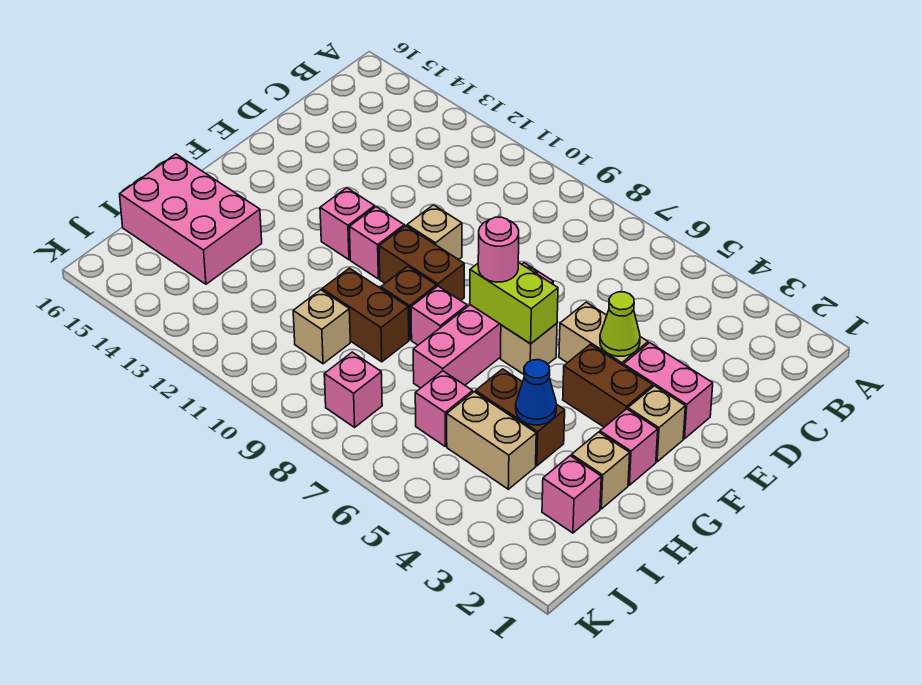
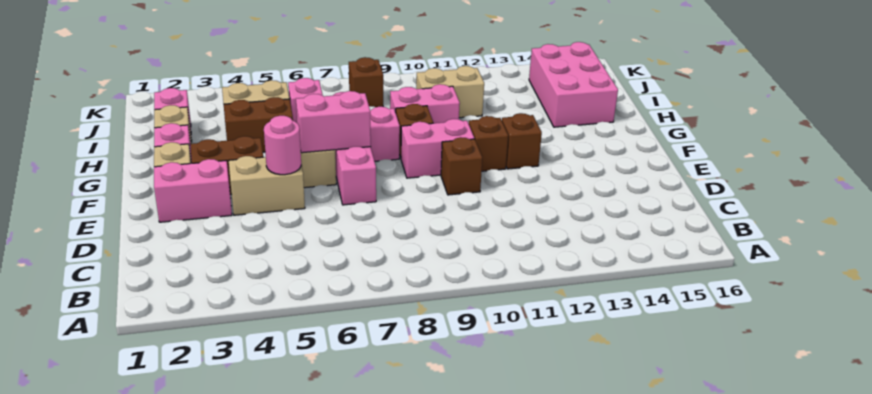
lime 1x1 cone [600,292,640,356] -> none
tan 1x1 brick [407,205,462,260] -> brown 1x1 brick [441,137,482,195]
lime 1x2 brick [470,262,558,344] -> pink 1x2 brick [296,91,371,153]
pink 1x1 round brick [478,217,519,282] -> pink 1x1 round brick moved to [264,116,301,175]
brown 1x2 brick [379,226,464,301] -> pink 1x2 brick [401,119,474,178]
pink 1x1 brick [349,207,404,279] -> brown 1x1 brick [469,116,508,171]
pink 1x1 brick [320,188,375,260] -> brown 1x1 brick [502,113,542,169]
blue 1x1 cone [516,360,556,425] -> none
brown 1x2 brick [322,268,409,362] -> pink 1x2 brick [390,84,460,123]
pink 2x3 brick [120,154,262,284] -> pink 2x3 brick turned to [529,42,618,127]
tan 1x1 brick [293,290,350,364] -> tan 1x2 brick [416,66,484,118]
pink 1x1 brick [324,352,382,427] -> brown 1x1 brick [349,57,383,107]

